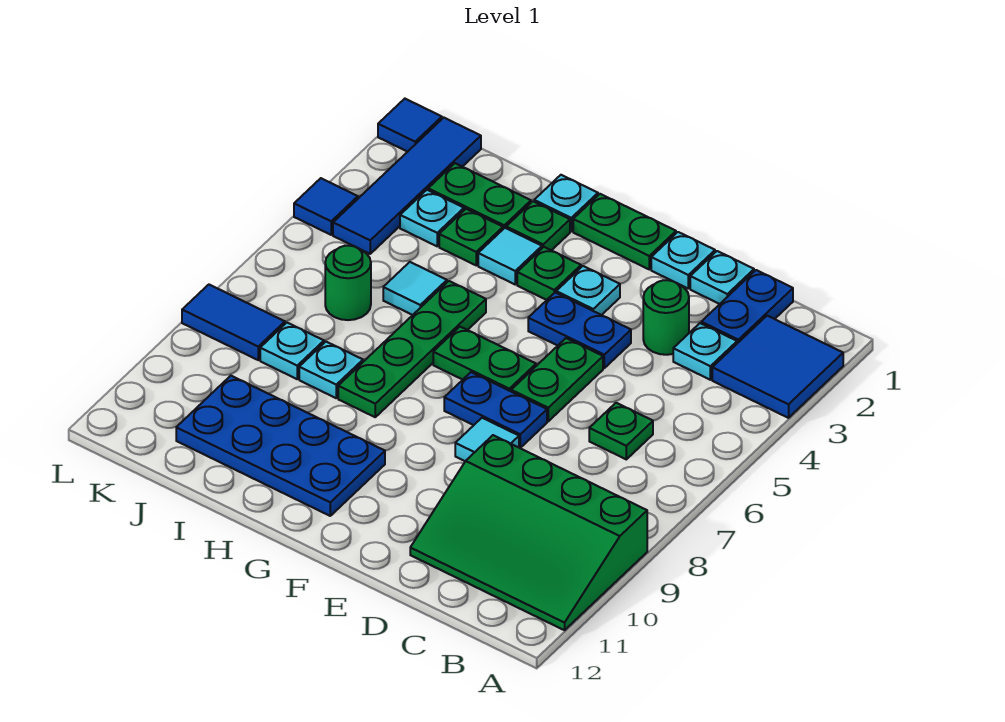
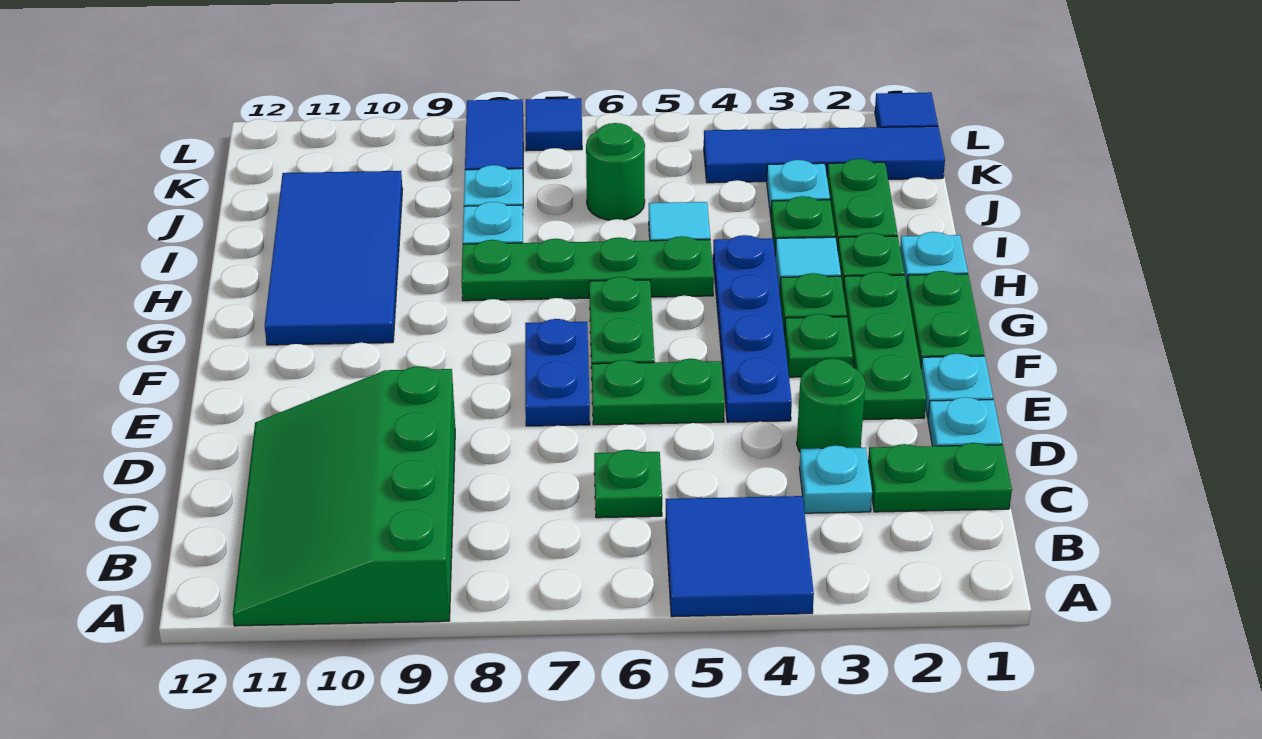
blue 2x2 tile [712,316,843,418] -> blue 2x2 tile moved to [666,496,814,617]
blue 1x2 plate [701,270,793,343] -> green 1x2 plate [868,443,1012,512]
none -> green 1x3 plate [843,272,926,420]
blue 1x2 plate [528,293,631,368] -> blue 1x4 plate [713,235,792,422]
cyan 1x1 tile [455,418,519,461] -> none
cyan 1x1 plate [556,266,620,315] -> green 1x1 plate [784,314,853,377]
blue 2x4 plate [176,376,385,516] -> blue 2x4 tile [265,171,403,345]
blue 1x1 tile [294,178,358,235] -> blue 1x1 tile moved to [526,98,582,151]

